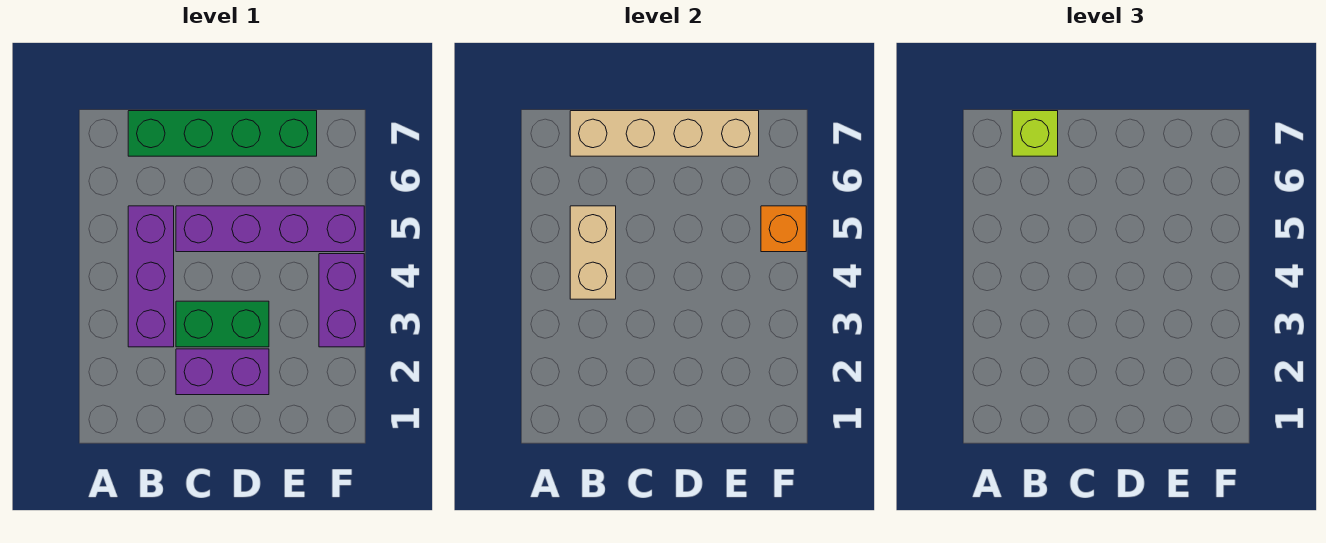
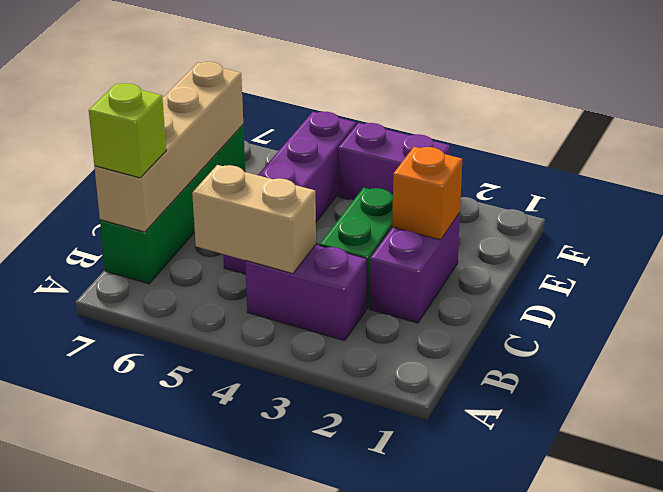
purple 1x3 brick [128,206,174,347] -> purple 1x2 brick [245,245,367,341]
orange 1x1 brick [761,206,806,252] -> orange 1x1 brick moved to [392,147,462,240]

